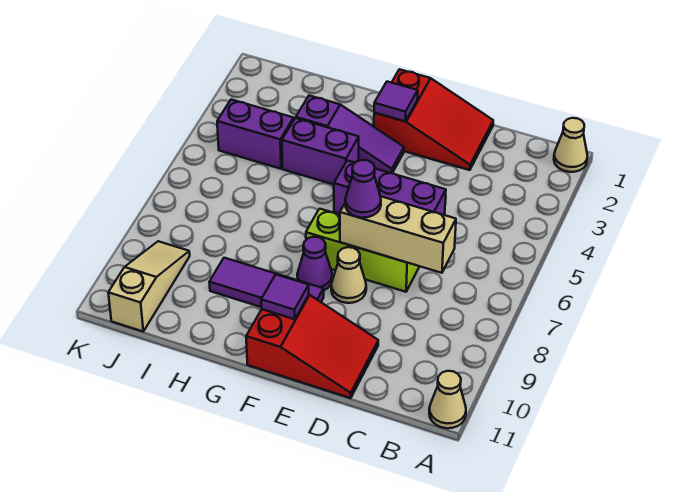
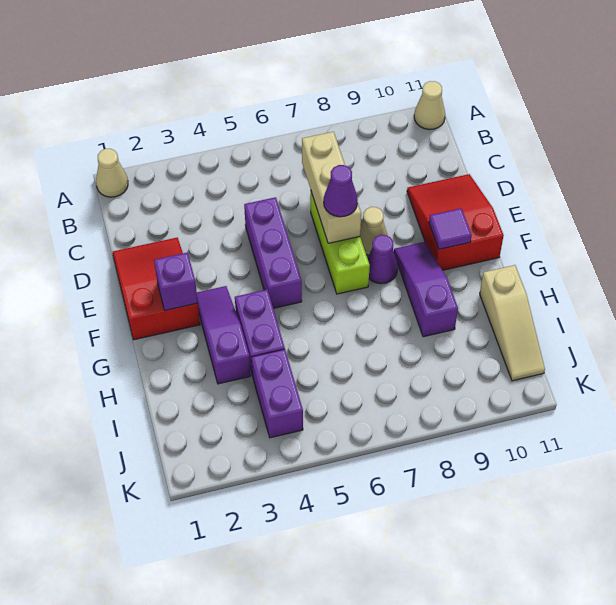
purple 1x1 tile [374,82,418,121] -> purple 1x1 brick [154,253,198,310]
purple 1x3 tile [209,258,324,307] -> purple 1x3 slope [394,242,458,337]
tan 1x3 slope [108,241,190,331] -> tan 1x3 slope turned to [480,265,545,381]

